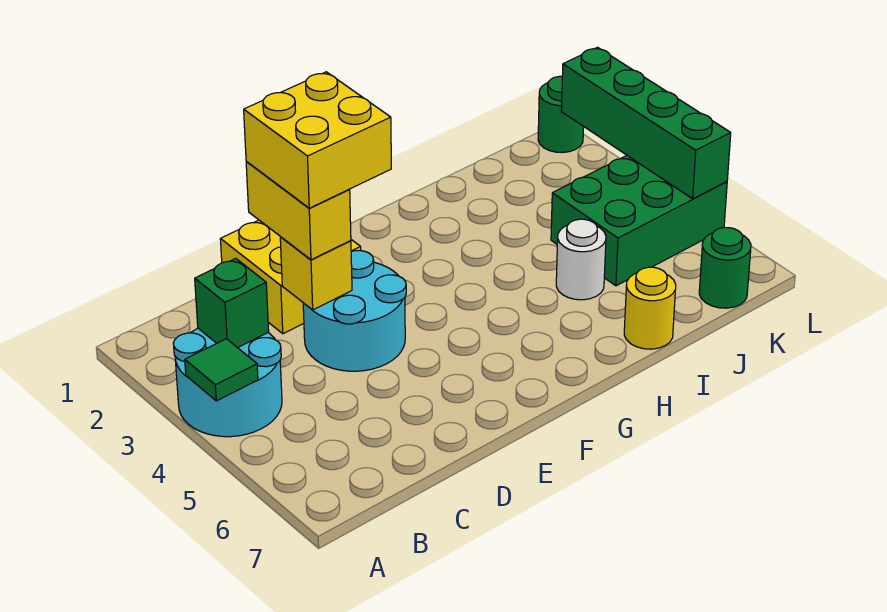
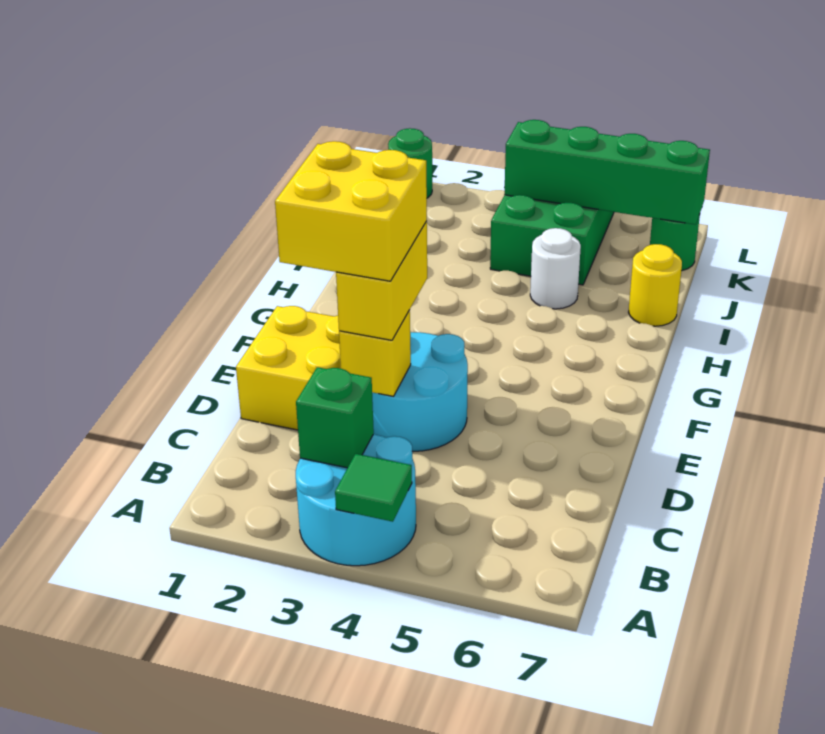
yellow 1x2 brick [246,162,351,260] -> yellow 1x2 brick turned to [336,221,427,340]
green 1x4 brick [561,47,731,199] -> green 1x4 brick moved to [504,120,710,225]

